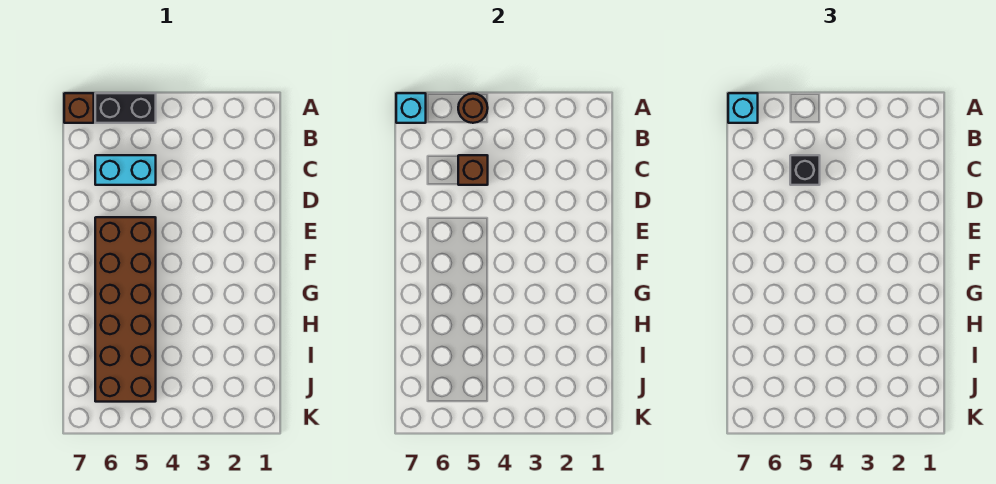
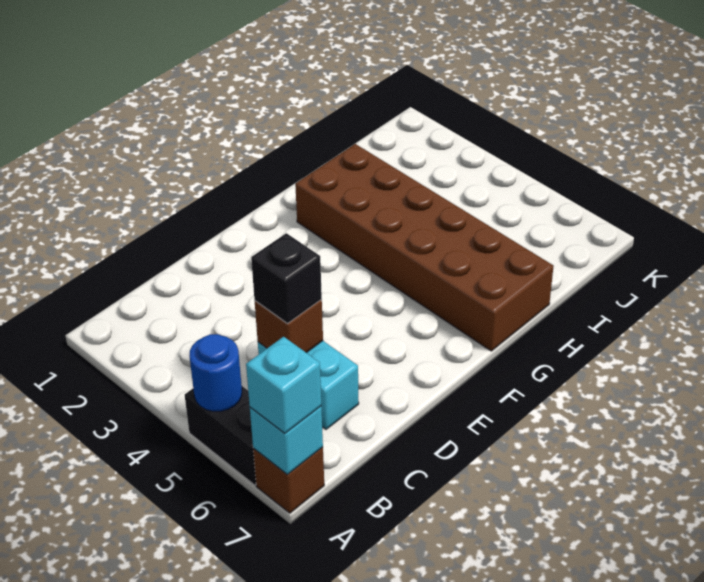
brown 1x1 round brick [458,94,488,123] -> blue 1x1 round brick [190,334,242,411]
brown 2x6 brick [95,217,156,402] -> brown 2x6 brick turned to [295,144,554,351]

